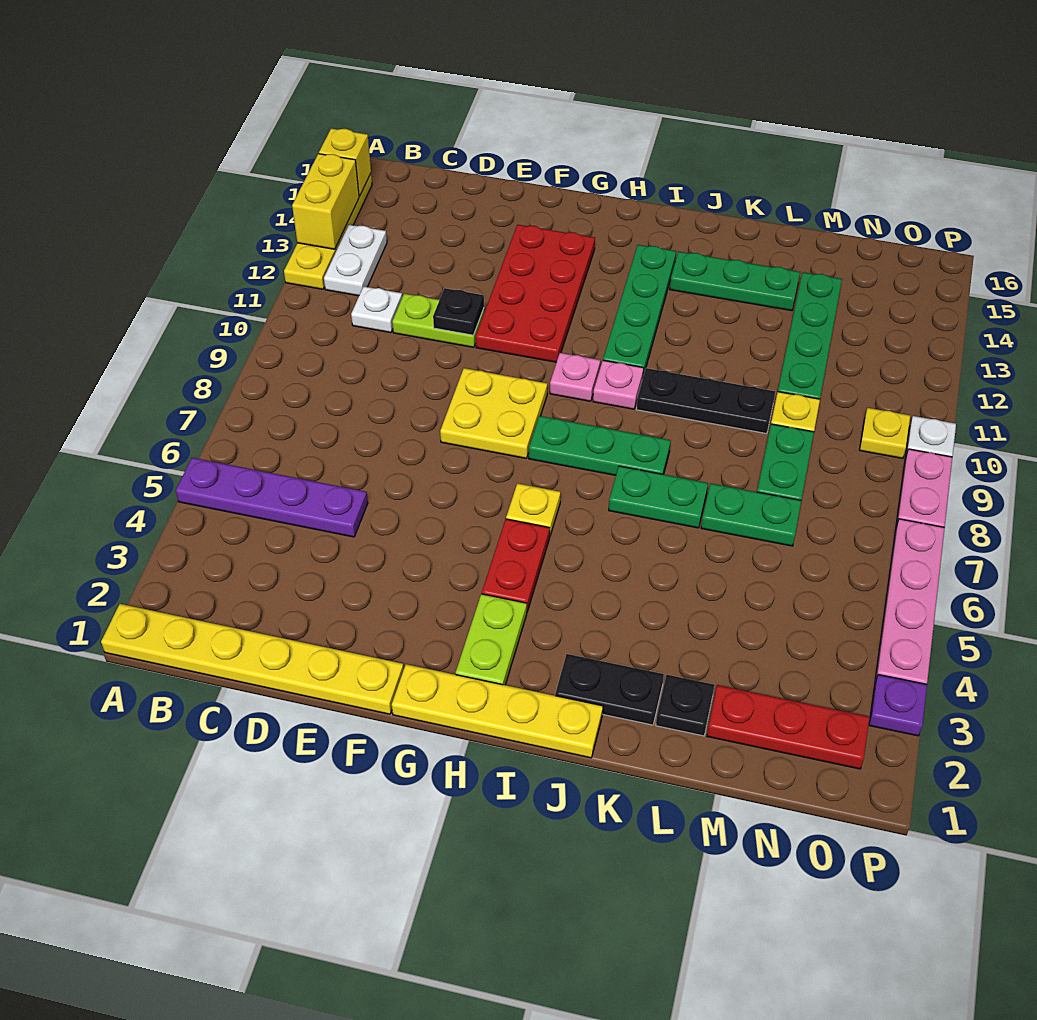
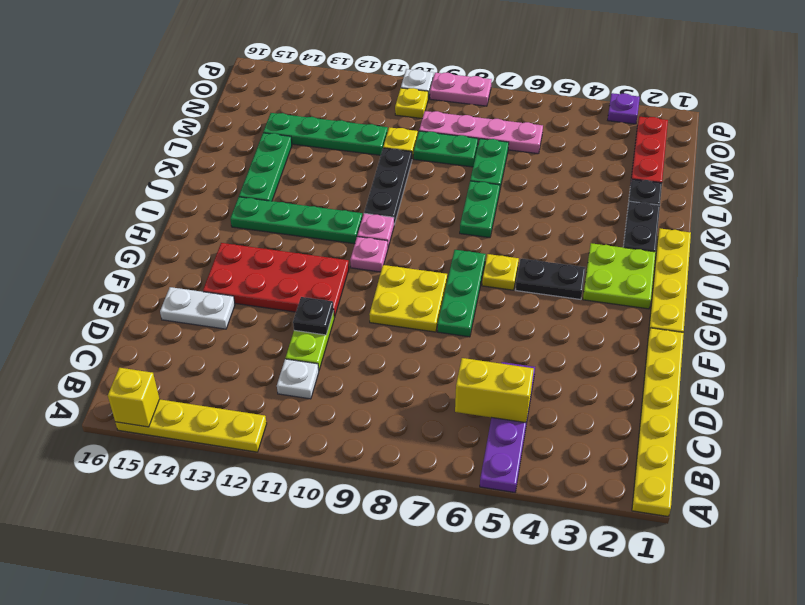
yellow 1x2 brick [292,154,359,249] -> yellow 1x2 brick moved to [455,358,533,423]
white 1x2 plate [324,225,387,296] -> white 1x2 plate moved to [160,287,235,329]
lime 1x2 plate [456,594,527,685] -> lime 2x2 plate [583,243,656,309]
red 1x2 plate [482,519,550,611] -> black 1x2 plate [516,259,586,299]
green 1x3 plate [529,416,671,475] -> green 1x3 plate moved to [437,250,486,337]
pink 1x4 plate [875,519,945,684] -> pink 1x4 plate moved to [419,111,543,154]

